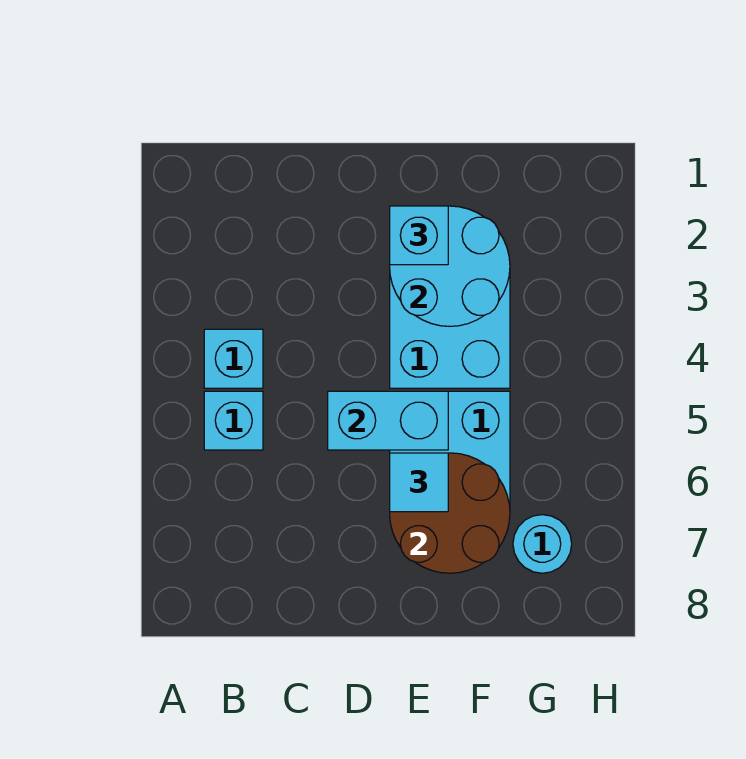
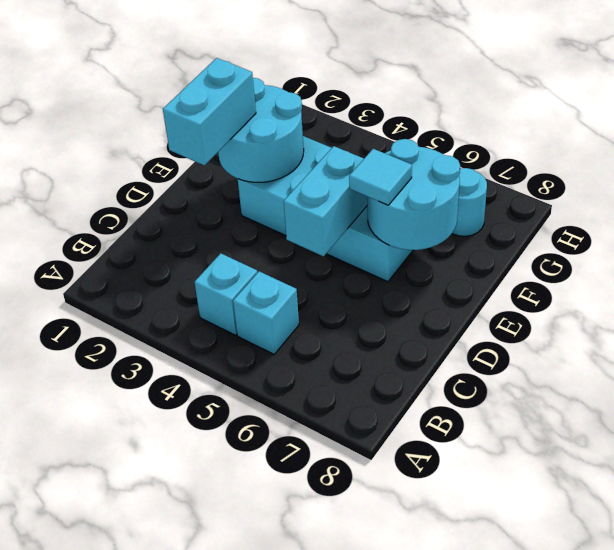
cyan 1x1 brick [390,206,448,265] -> cyan 1x2 brick [163,58,256,166]
brown 2x2 round brick [390,453,510,573] -> cyan 2x2 round brick [367,139,460,250]

